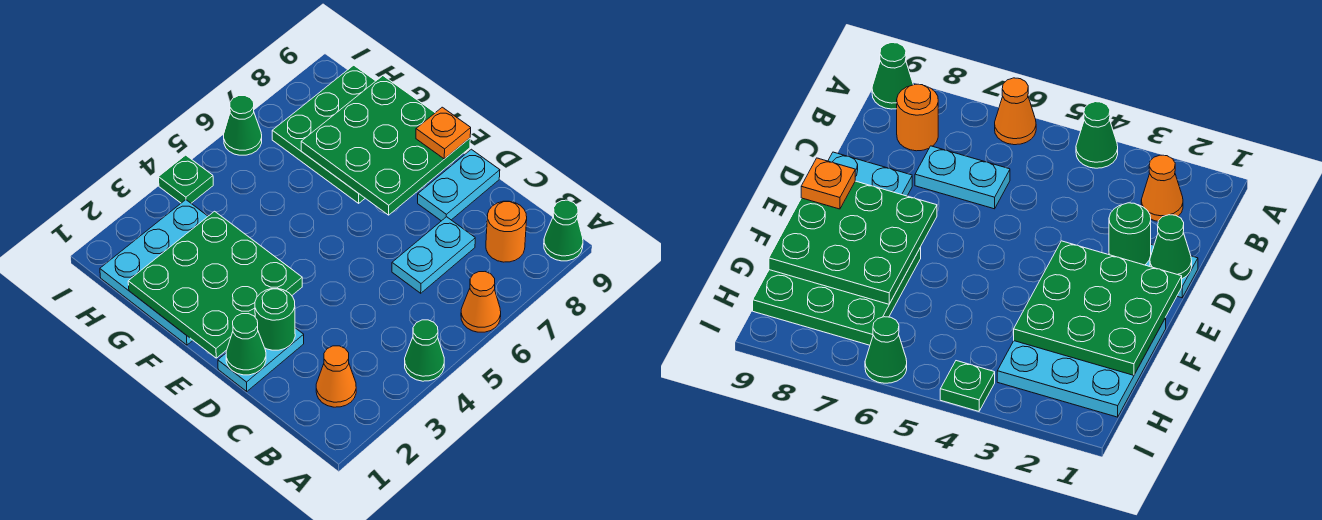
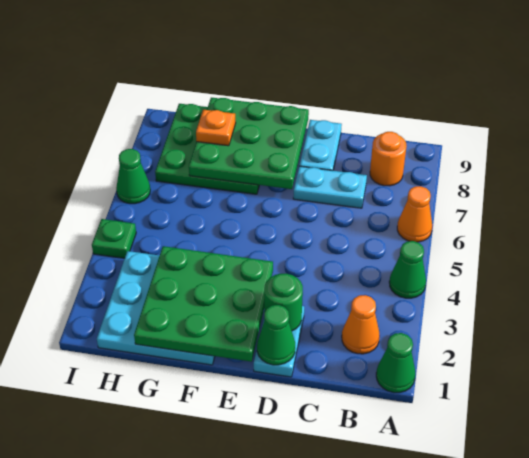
green 1x1 cone [544,200,583,261] -> green 1x1 cone moved to [376,333,415,393]
cyan 1x2 plate [392,217,475,293] -> cyan 1x2 plate turned to [293,166,367,208]
orange 1x1 plate [416,107,471,159] -> orange 1x1 plate moved to [196,110,236,146]

